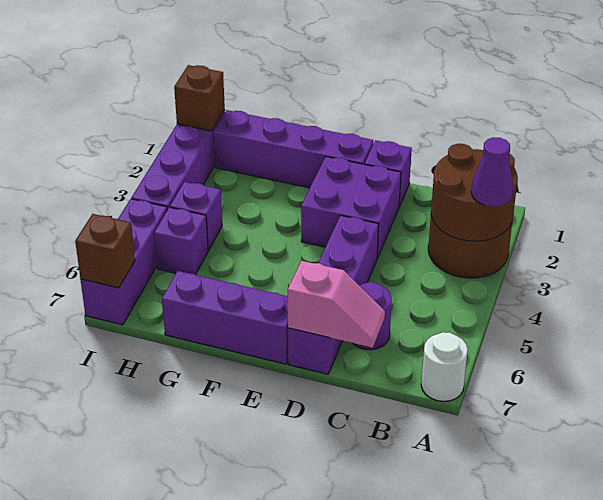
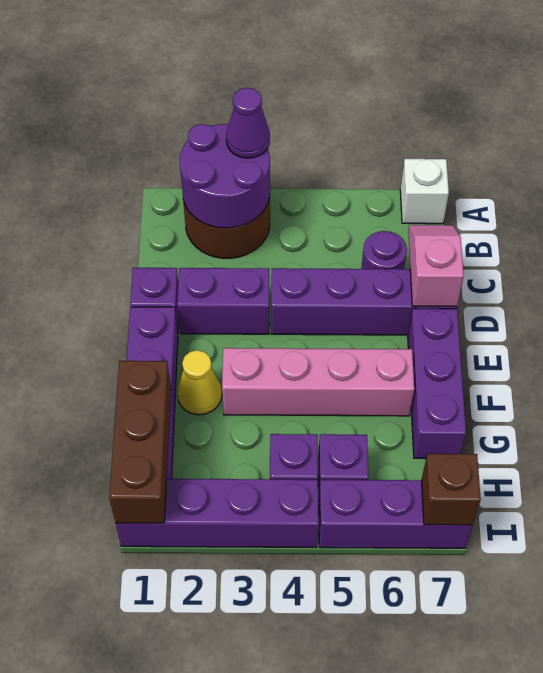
brown 2x2 round brick [431,144,518,241] -> purple 2x2 round brick [180,124,270,228]
white 1x1 round brick [421,332,468,401] -> white 1x1 brick [400,159,449,224]
purple 2x2 brick [301,157,401,258] -> purple 1x2 brick [177,268,269,334]
none -> yellow 1x1 cone [177,350,222,415]
none -> pink 1x4 brick [222,348,414,416]
brown 1x1 brick [174,65,225,131] -> brown 1x3 brick [109,361,171,523]

